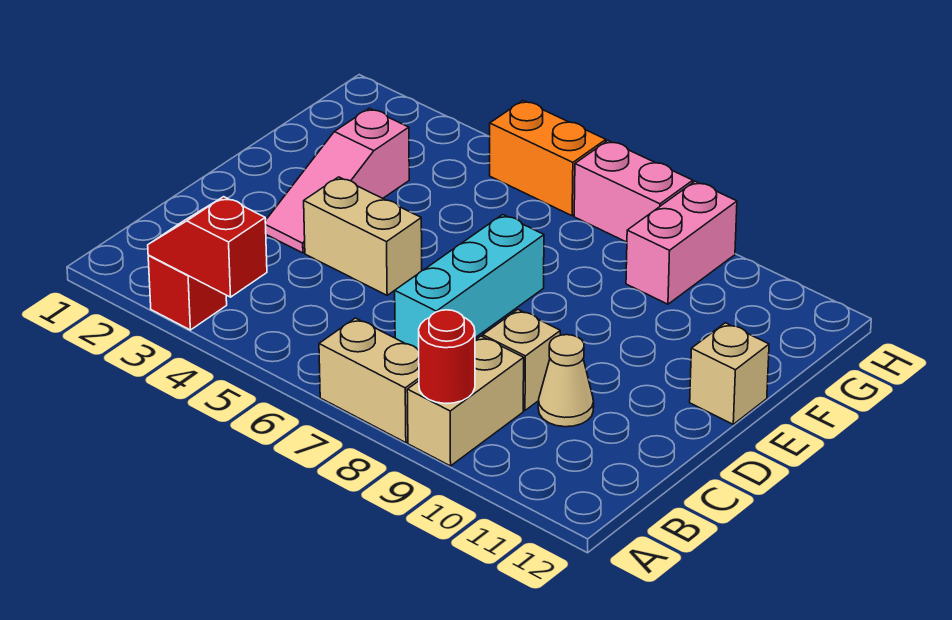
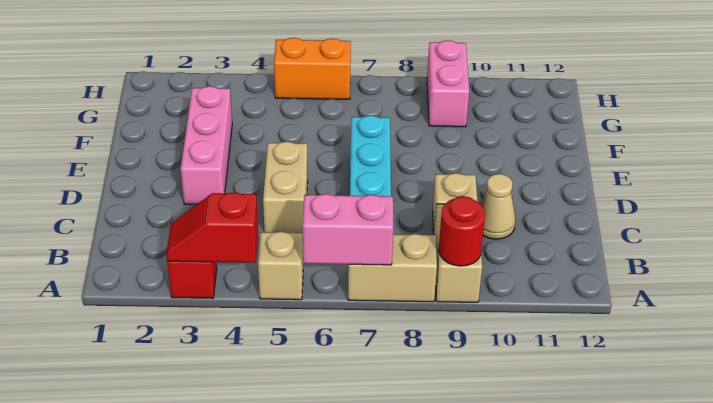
pink 1x3 slope [265,108,409,253] -> pink 1x3 brick [181,86,232,205]
tan 1x2 brick [304,177,422,295] -> tan 1x2 brick turned to [263,142,308,233]
tan 1x1 brick [690,323,769,424] -> tan 1x1 brick moved to [258,232,303,300]
pink 1x2 brick [574,141,693,242] -> pink 1x2 brick moved to [303,194,393,265]

